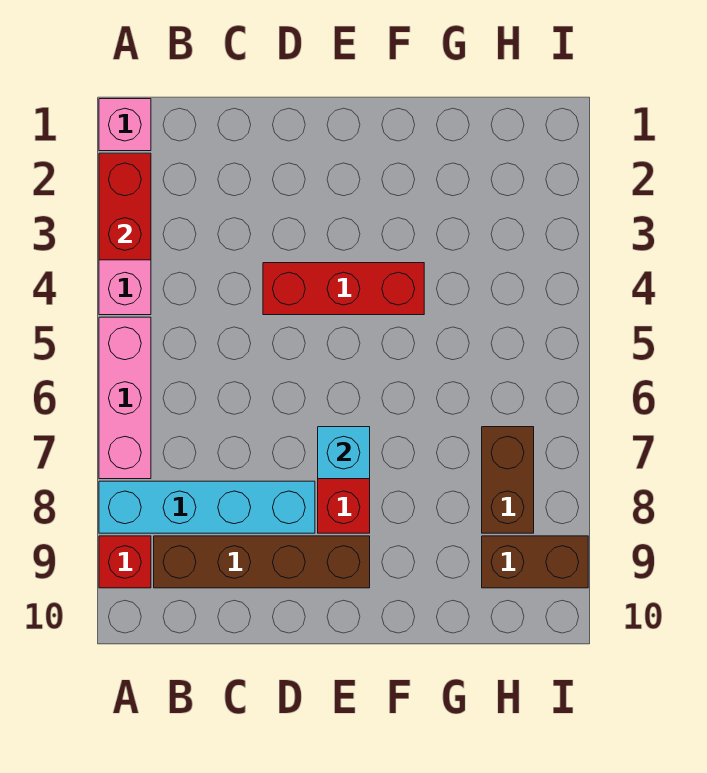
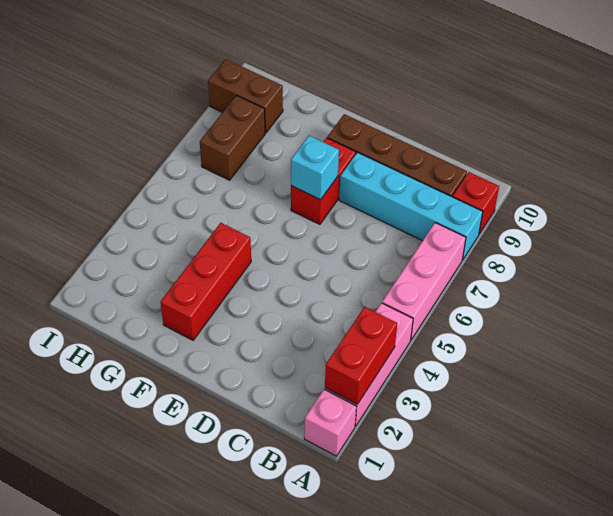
red 1x3 brick [263,263,424,315] -> red 1x3 brick turned to [160,223,251,340]

